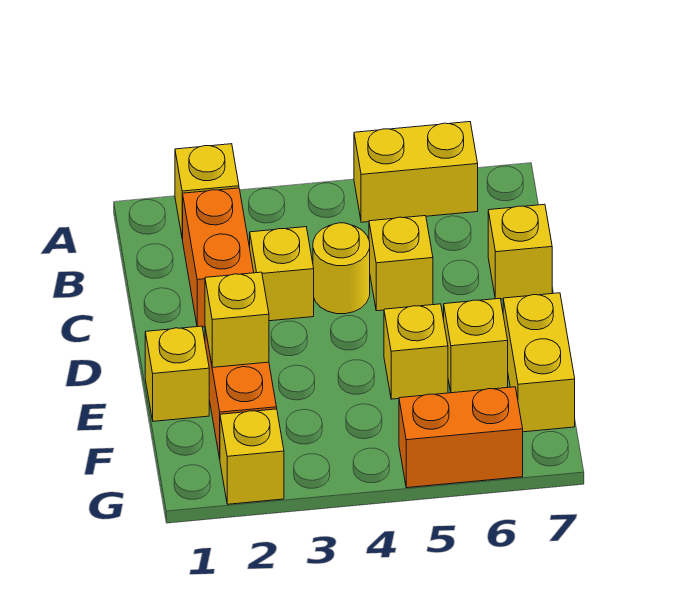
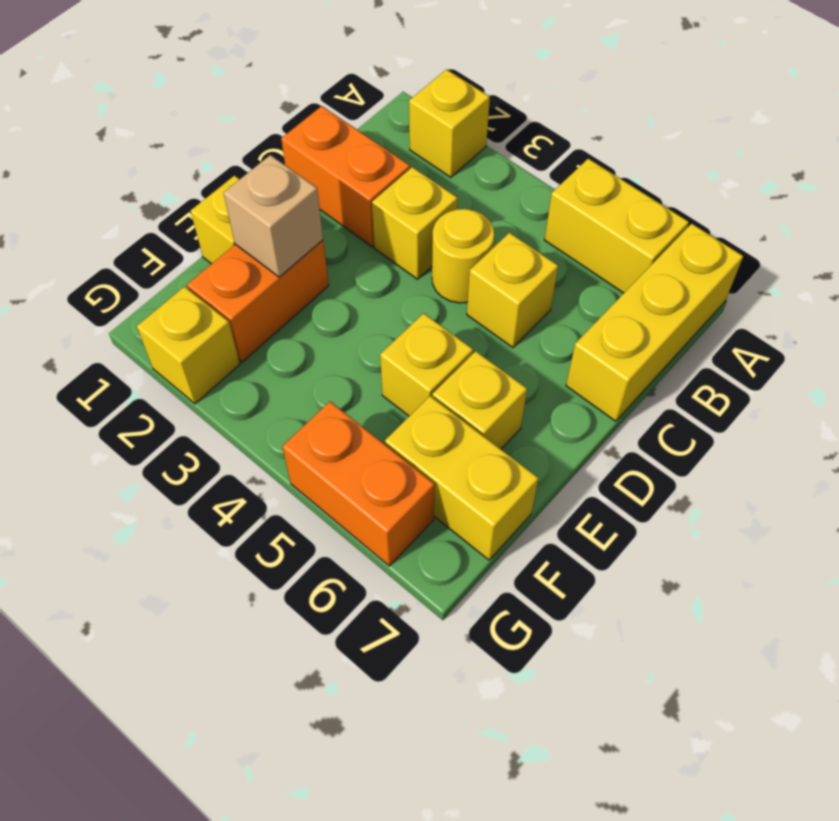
orange 1x2 brick [183,188,254,327] -> orange 1x2 brick turned to [281,106,410,247]
yellow 1x1 brick [488,204,552,299] -> yellow 1x3 brick [566,224,743,421]
yellow 1x1 brick [205,272,269,367] -> tan 1x1 brick [223,155,323,277]
yellow 1x2 brick [503,293,575,432] -> yellow 1x2 brick turned to [385,396,539,560]

